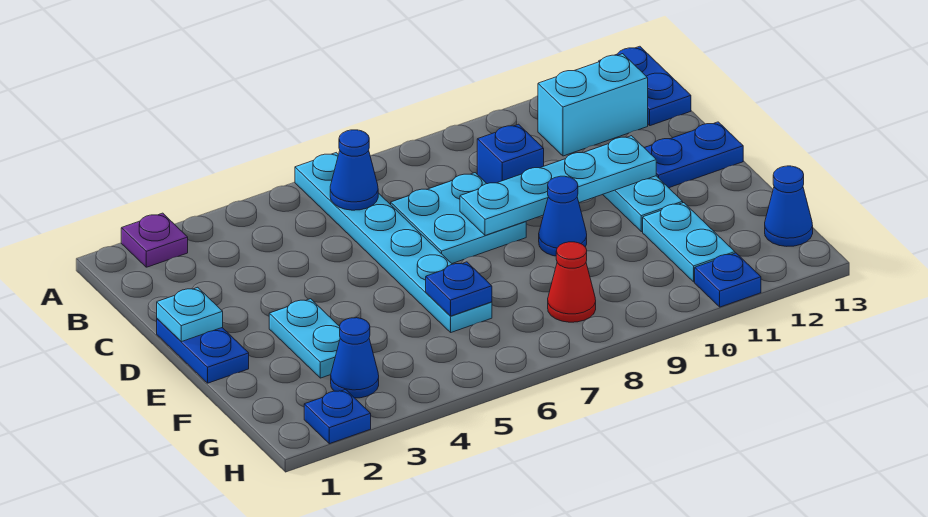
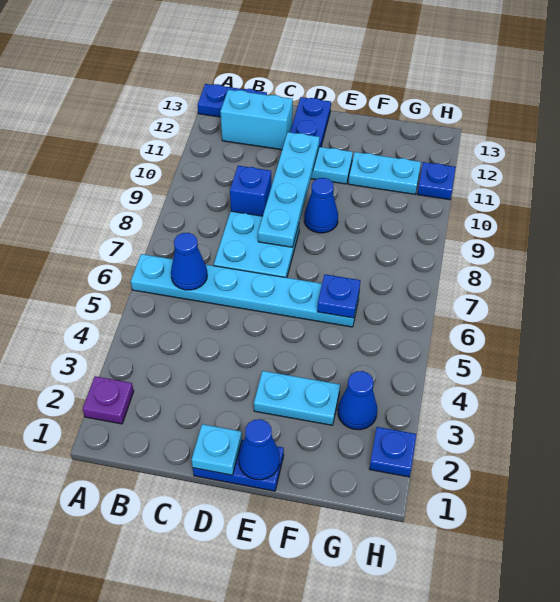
cyan 1x2 brick [538,54,648,156] -> cyan 1x2 brick turned to [220,90,293,150]
red 1x1 cone [548,242,596,322] -> none
blue 1x1 cone [765,166,813,246] -> blue 1x1 cone moved to [239,419,280,480]

